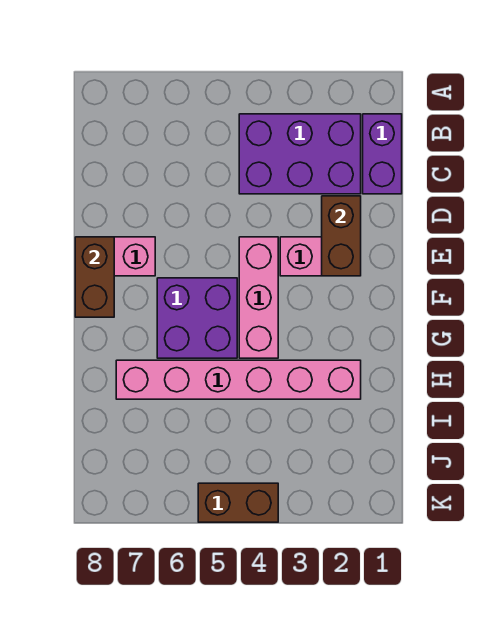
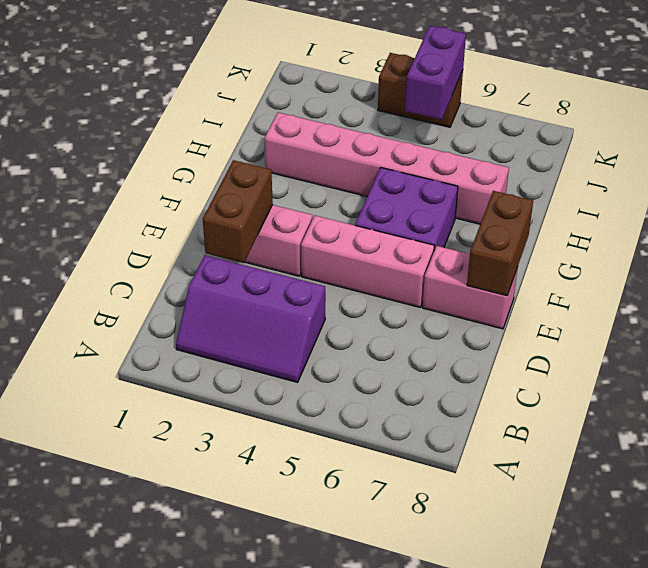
purple 1x2 brick [363,114,402,194] -> purple 1x2 brick moved to [405,26,466,120]
purple 2x3 brick [239,114,361,194] -> purple 2x3 slope [176,255,325,382]
pink 1x3 brick [239,237,278,358] -> pink 1x3 brick turned to [301,215,434,307]

